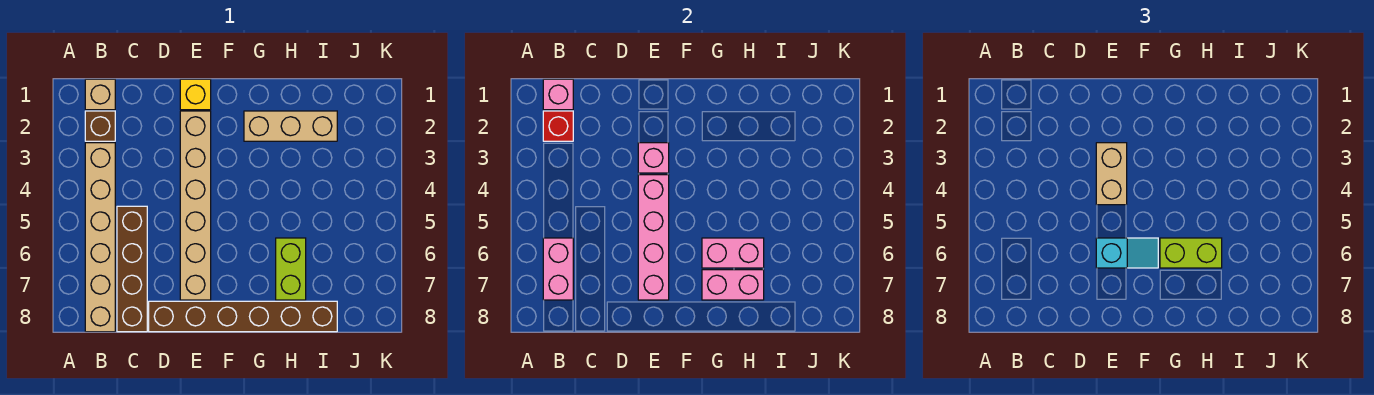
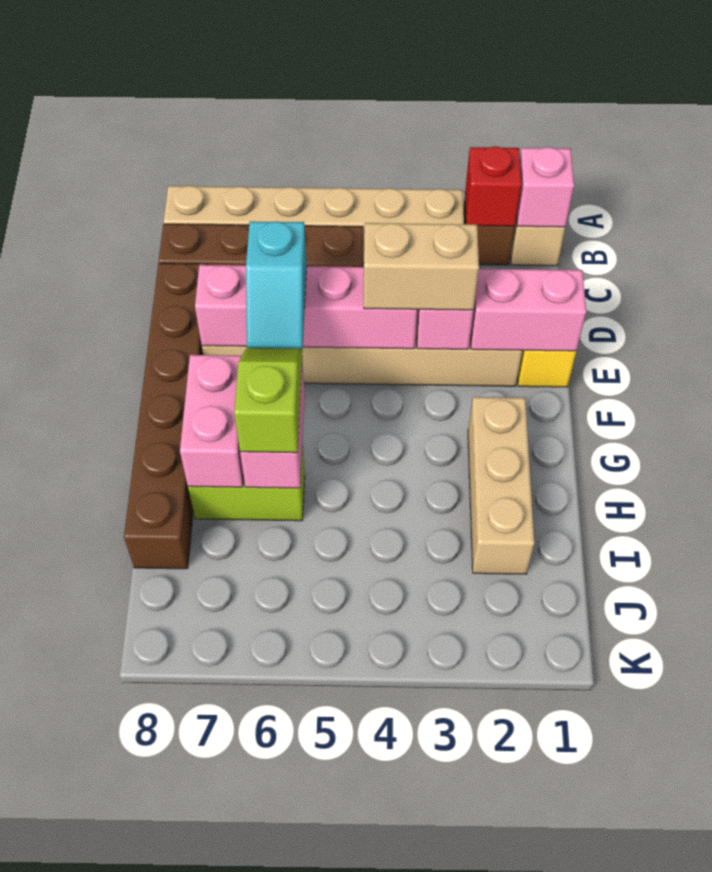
pink 1x2 brick [543,238,573,300] -> pink 1x2 brick moved to [471,269,586,351]
lime 1x2 brick [1160,238,1222,268] -> lime 1x2 slope [234,348,302,453]

